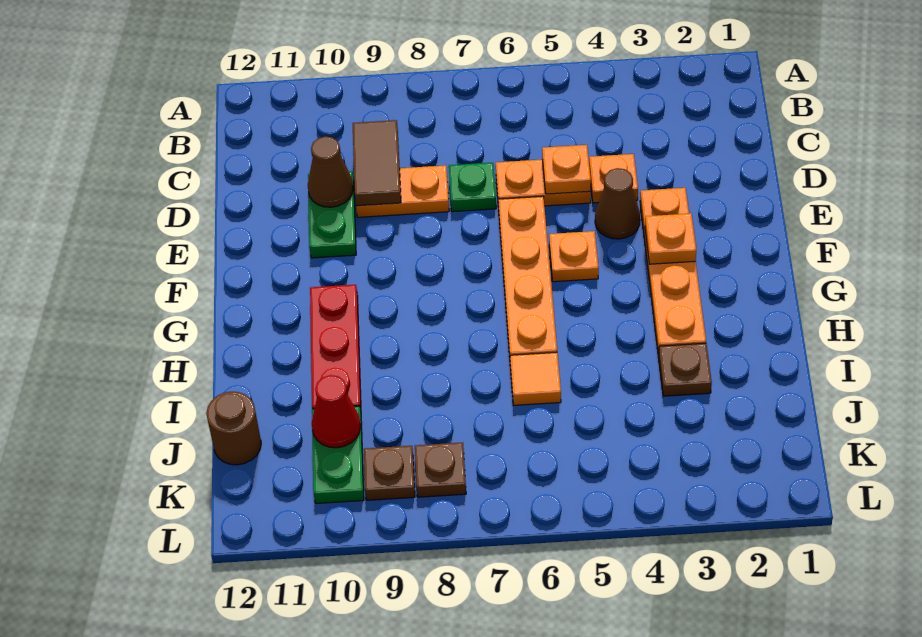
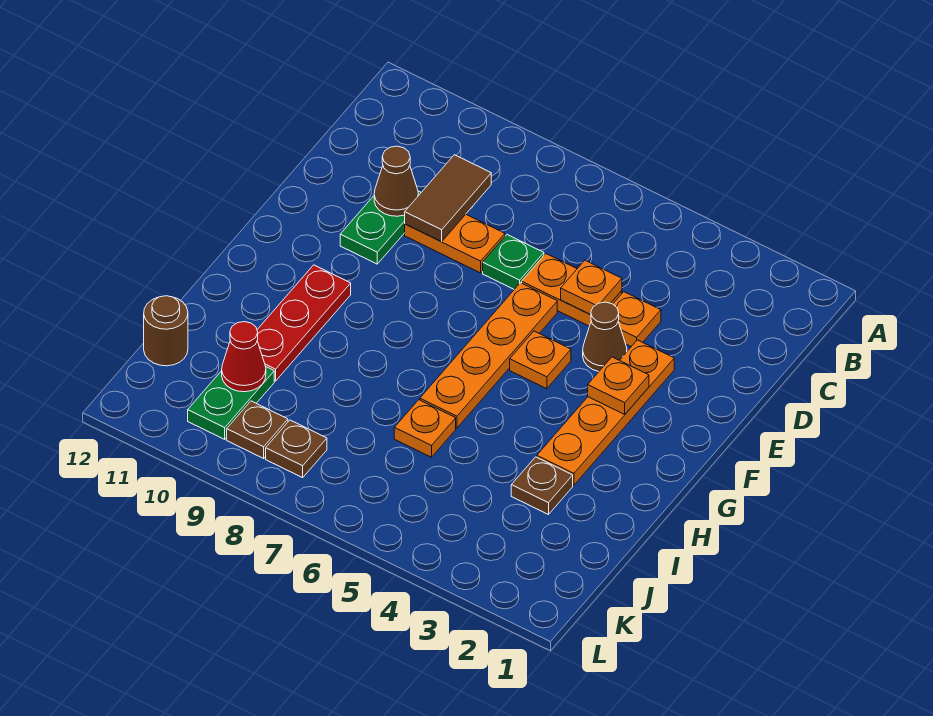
orange 1x1 tile [510,352,561,405] -> orange 1x1 plate [394,400,456,457]

